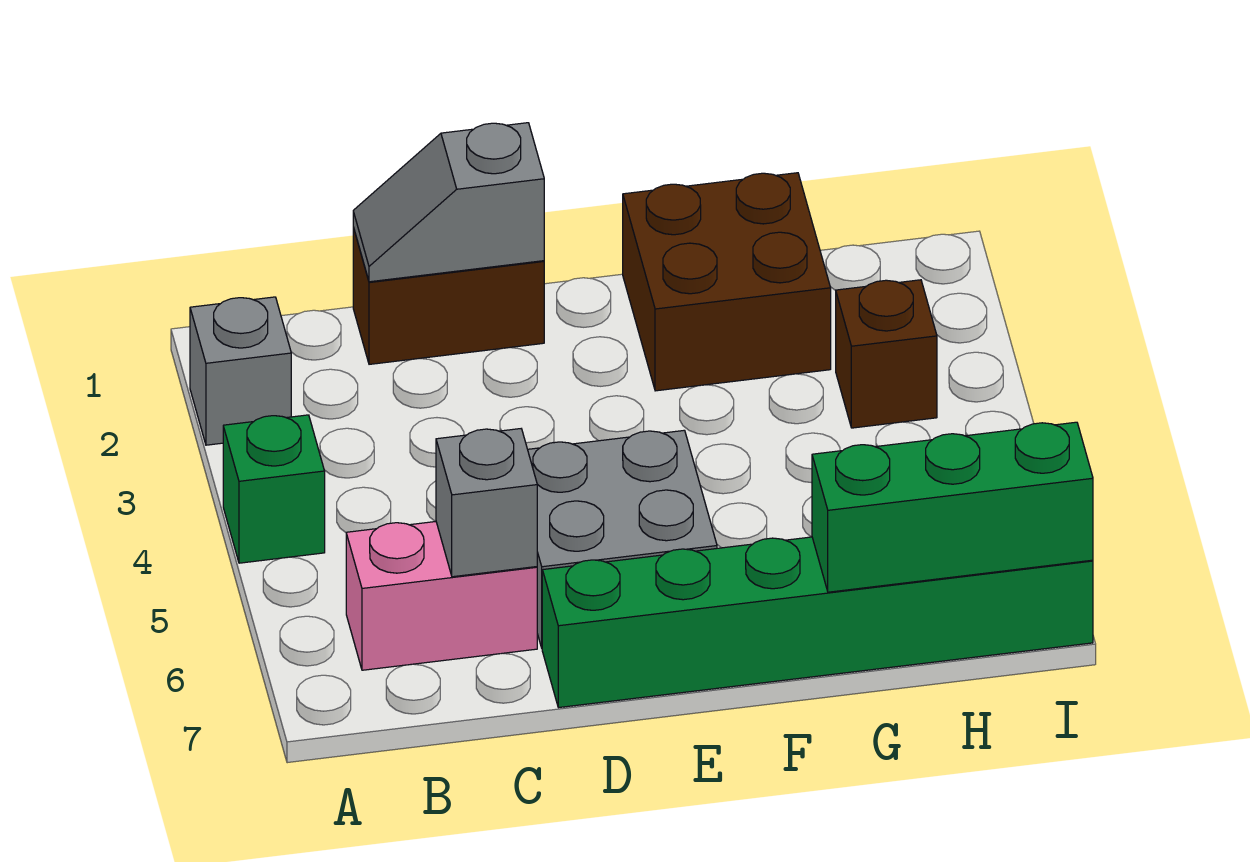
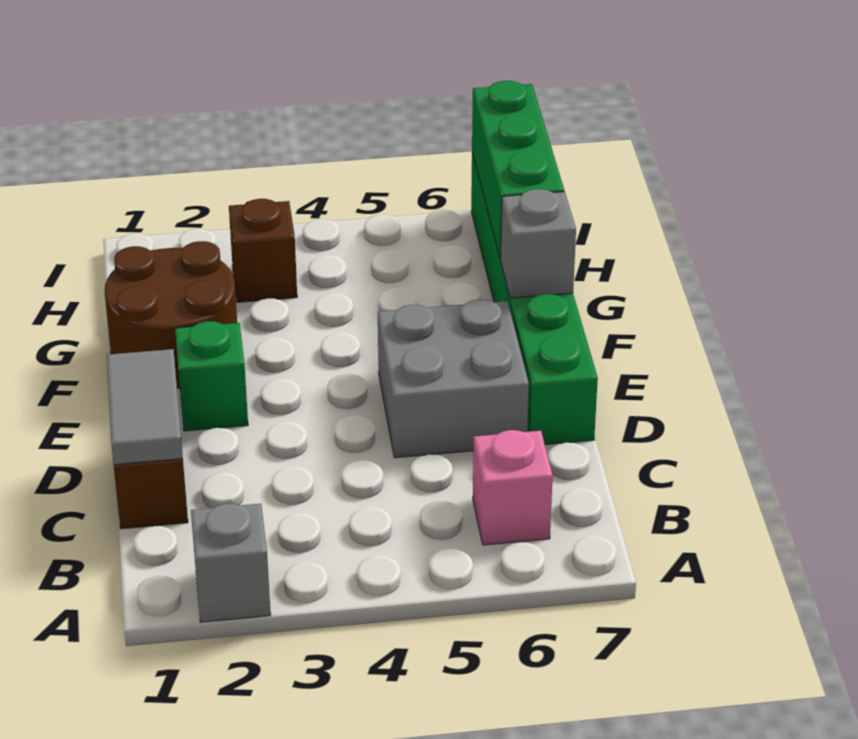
green 1x1 brick [223,415,325,563] -> green 1x1 brick moved to [175,321,248,431]
pink 1x2 brick [346,522,537,670] -> pink 1x1 brick [473,430,553,545]
grey 1x2 slope [353,123,544,282] -> grey 1x2 tile [107,349,183,465]
grey 1x1 brick [436,429,537,577] -> grey 1x1 brick moved to [501,189,576,298]
brown 2x2 brick [623,173,831,391] -> brown 2x2 round brick [105,241,237,388]

